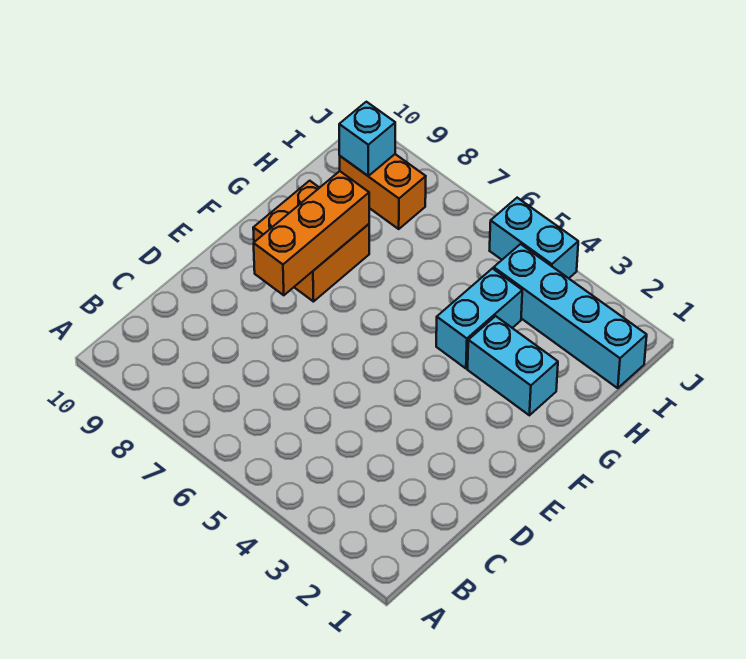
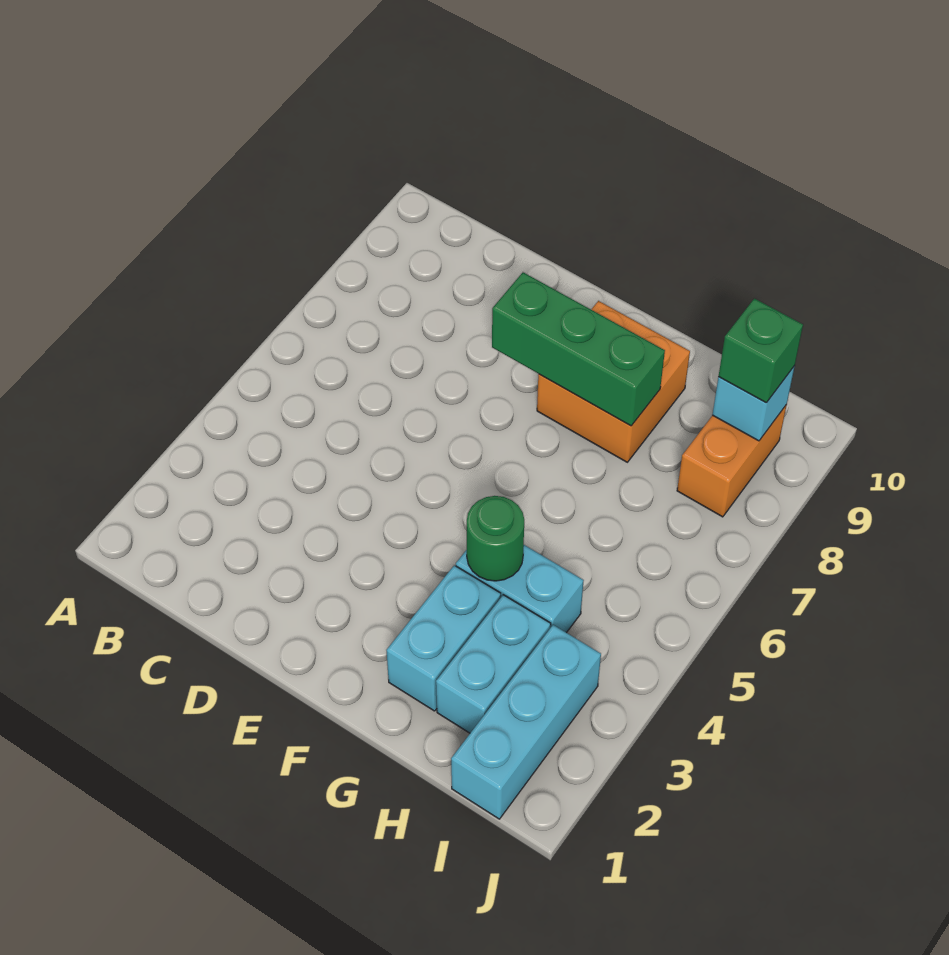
orange 1x3 brick [254,171,369,295] -> green 1x3 brick [492,272,665,426]
none -> green 1x1 round brick [467,496,524,581]
cyan 1x4 brick [494,244,647,388] -> cyan 1x3 brick [451,625,601,819]
none -> green 1x1 brick [719,298,803,402]
cyan 1x2 brick [490,198,578,278] -> cyan 1x2 brick moved to [436,595,551,733]

